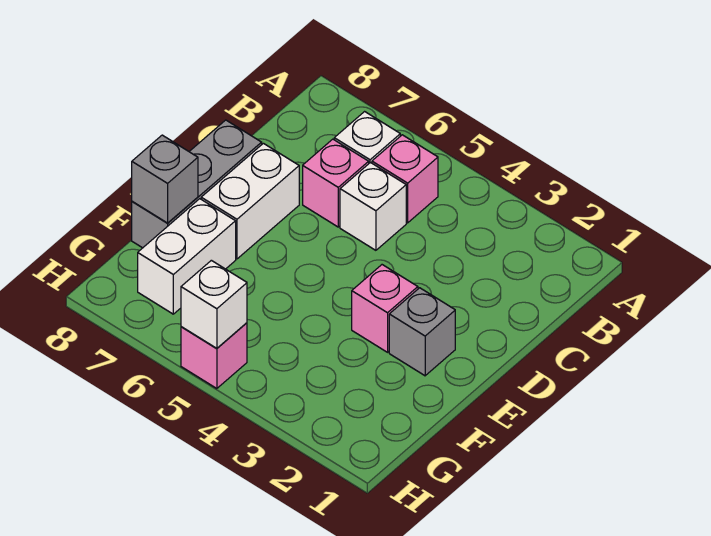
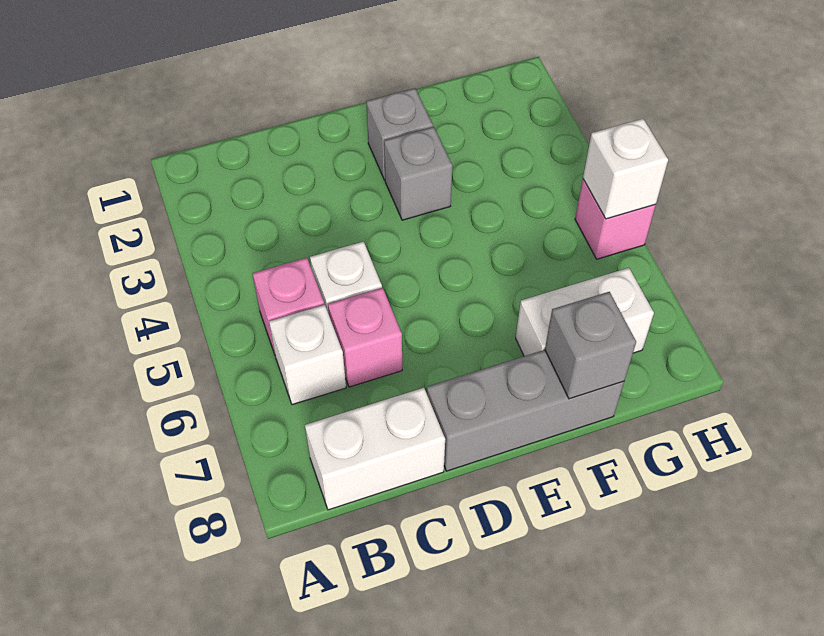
white 1x2 brick [201,143,299,259] -> white 1x2 brick moved to [305,388,445,510]
pink 1x1 brick [352,265,418,352] -> grey 1x1 brick [384,127,452,220]

